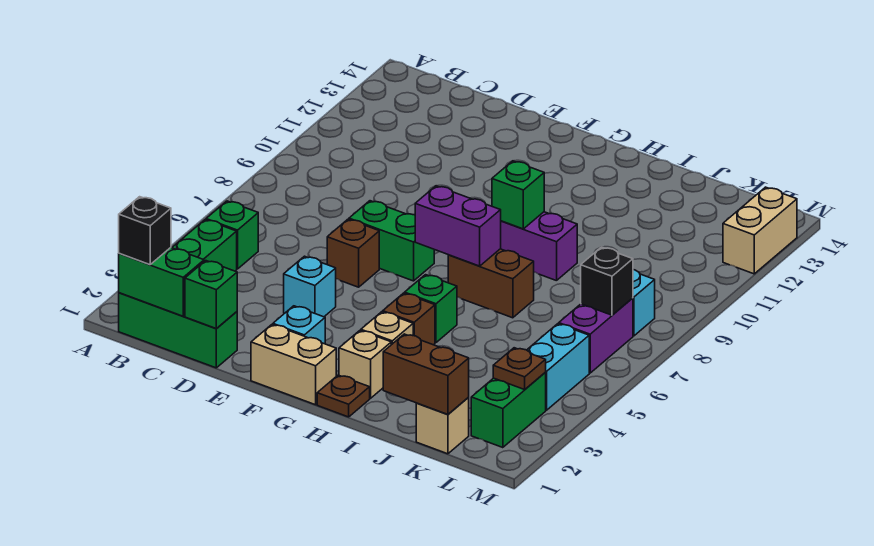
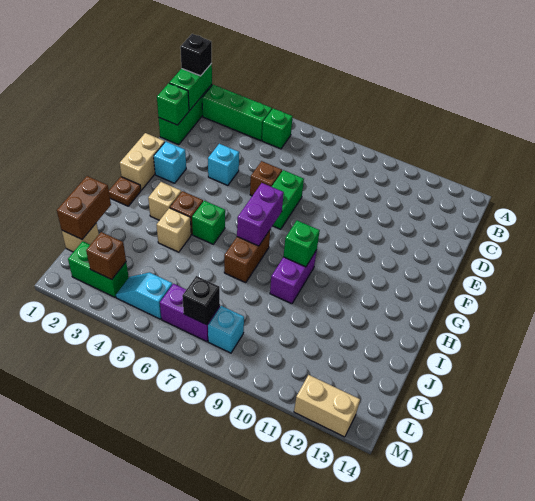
tan 1x1 brick [339,330,391,398] -> tan 1x1 brick moved to [157,208,191,252]
brown 1x1 plate [493,348,546,390] -> brown 1x1 brick [86,232,126,280]
cyan 1x2 brick [527,324,589,410] -> cyan 1x2 slope [116,273,172,319]

